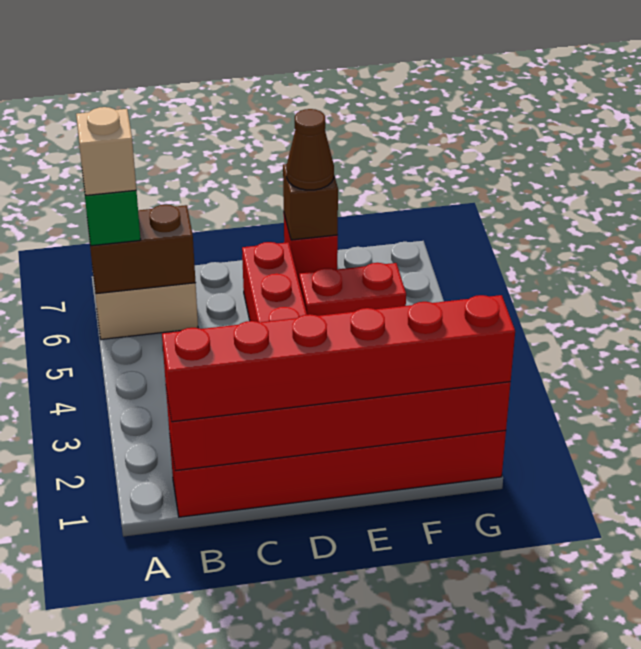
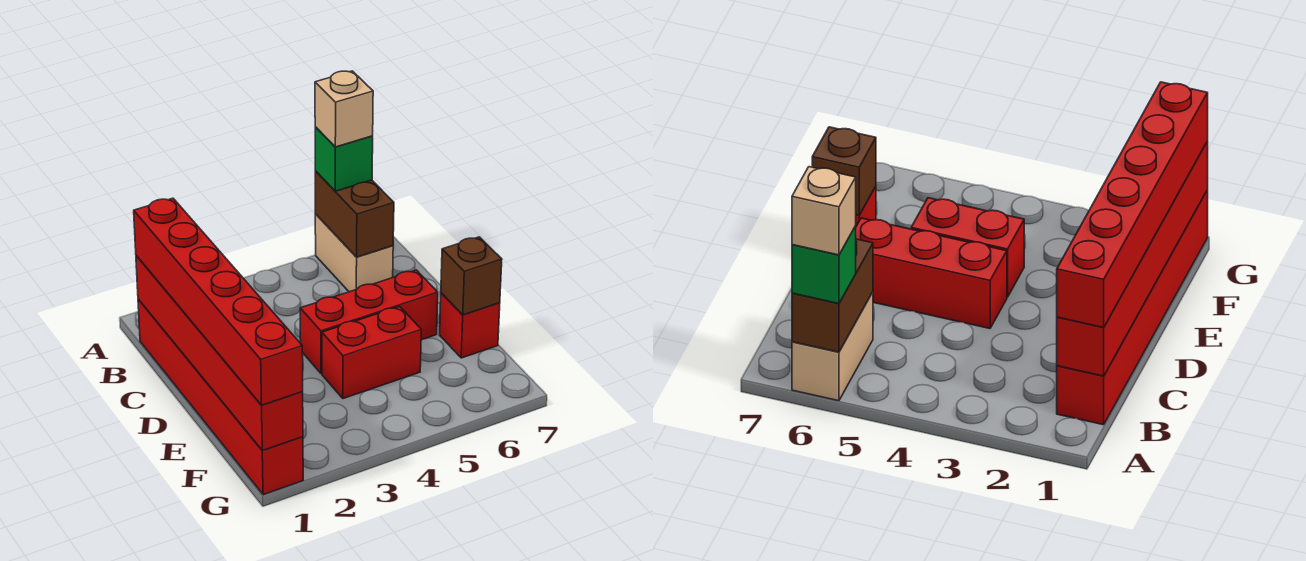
red 1x2 brick [299,263,406,316] -> red 1x2 brick turned to [322,306,421,399]
brown 1x1 cone [287,109,334,190] -> none

